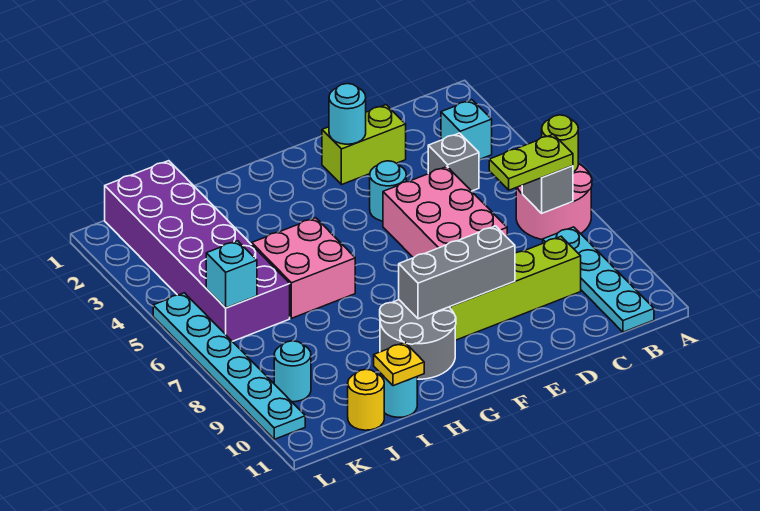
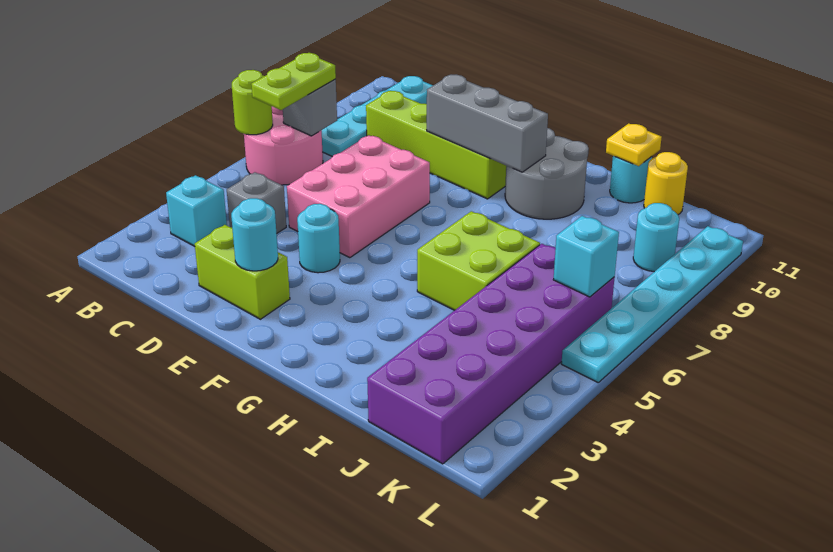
lime 1x2 plate [489,134,573,190] -> lime 1x2 plate turned to [251,53,336,110]
pink 2x2 brick [252,218,355,318] -> lime 2x2 brick [417,211,540,310]

